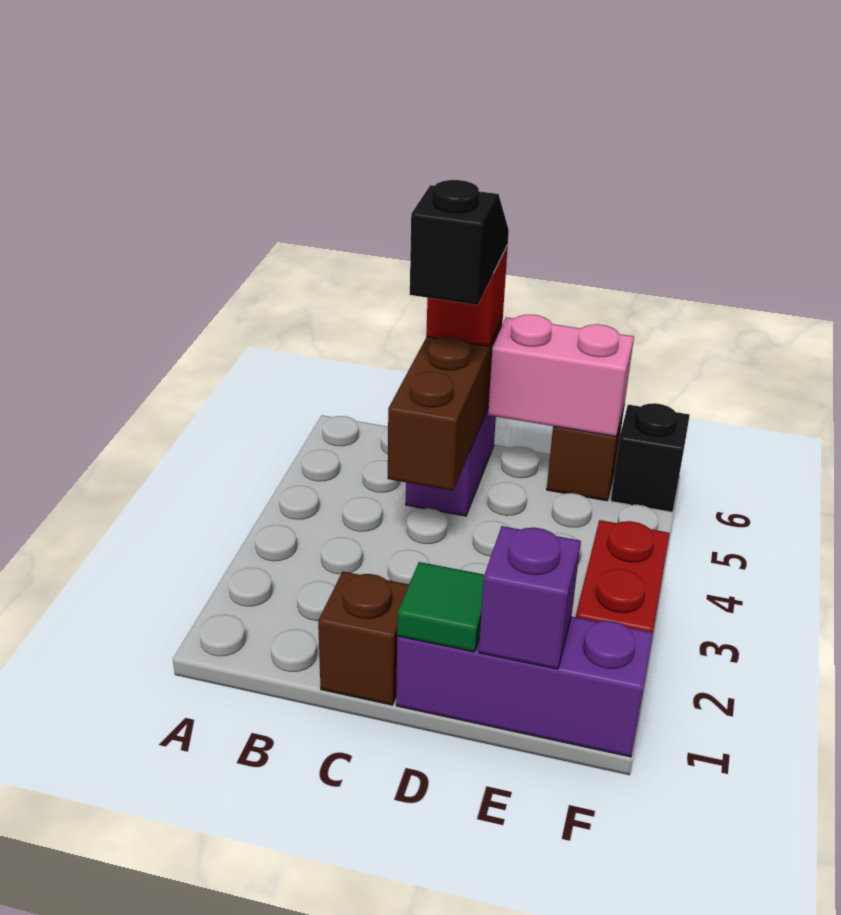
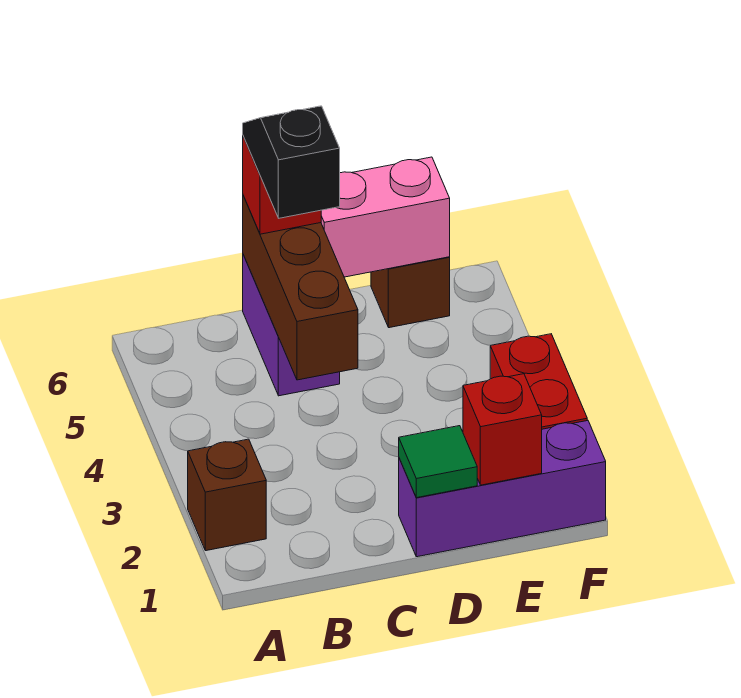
brown 1x1 brick [318,572,409,705] -> brown 1x1 brick moved to [188,439,266,551]
purple 1x1 brick [479,526,581,669] -> red 1x1 brick [463,374,542,485]
black 1x1 brick [611,403,690,512] -> none

